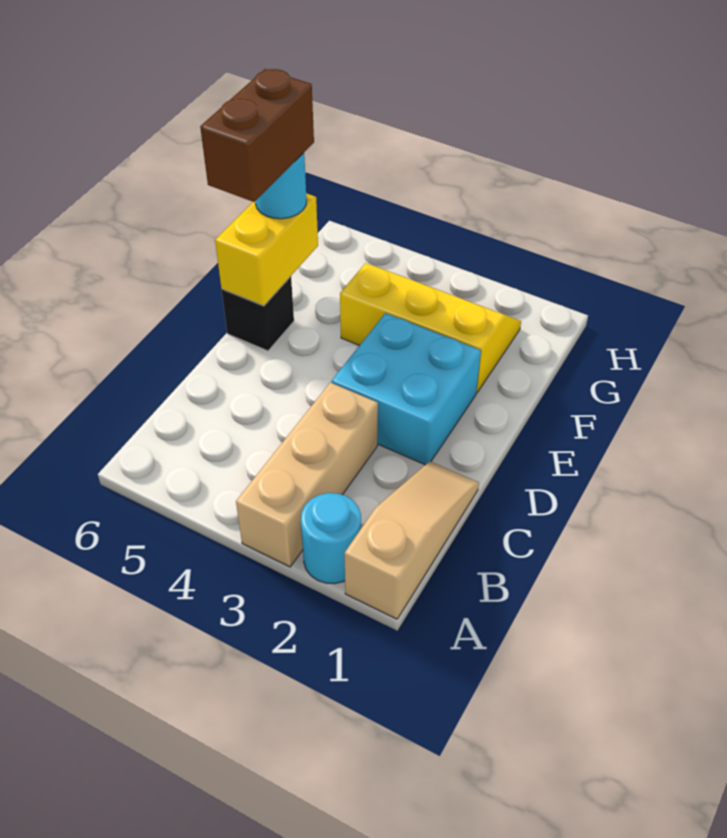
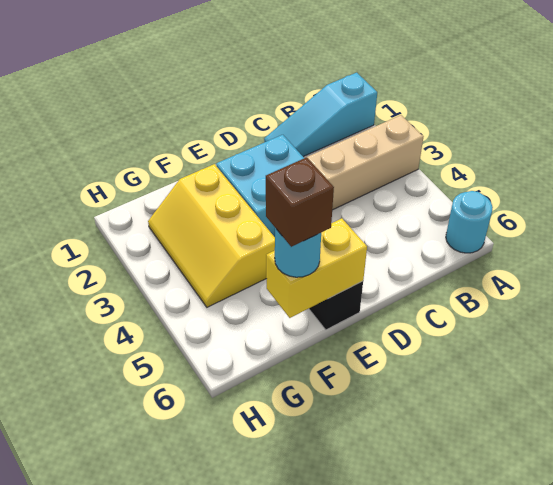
tan 1x3 slope [344,461,479,619] -> cyan 1x3 slope [264,73,377,157]
cyan 1x1 round brick [301,493,361,584] -> cyan 1x1 round brick moved to [446,191,493,253]
brown 1x2 brick [200,69,314,202] -> brown 1x1 brick [266,157,334,247]

